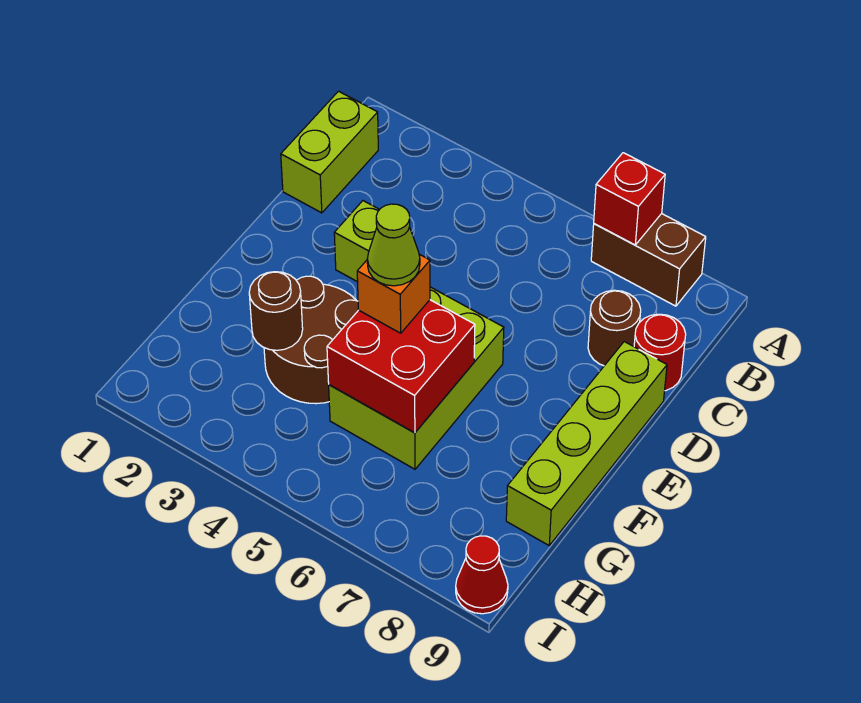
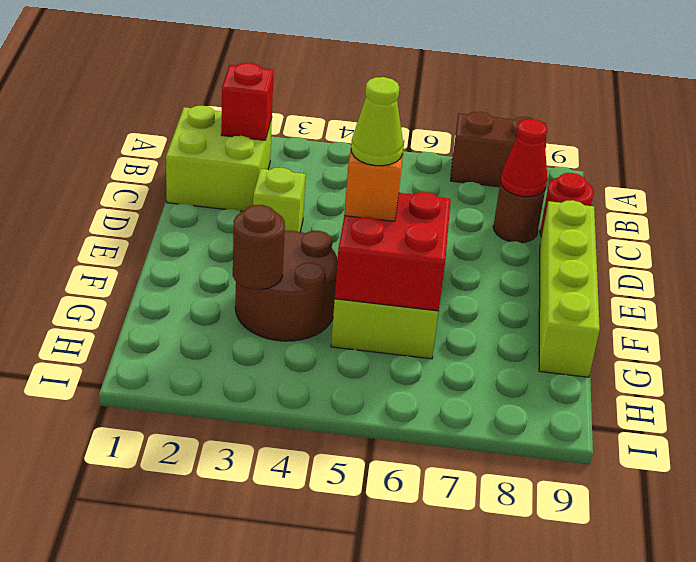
red 1x1 brick [594,153,665,245] -> red 1x1 brick moved to [221,63,274,140]
lime 1x2 brick [281,91,378,213] -> lime 2x2 brick [166,106,272,211]
red 1x1 cone [456,536,508,614] -> red 1x1 cone moved to [501,119,547,197]

